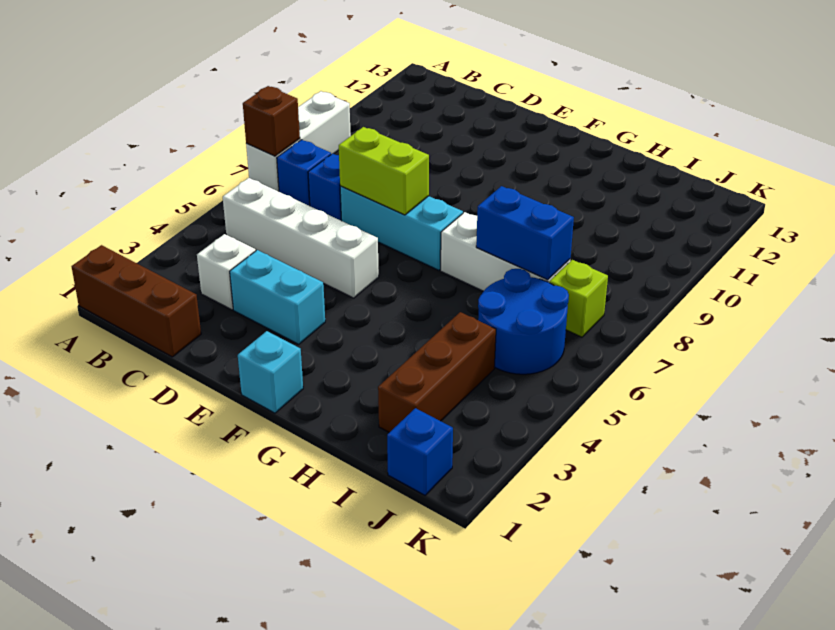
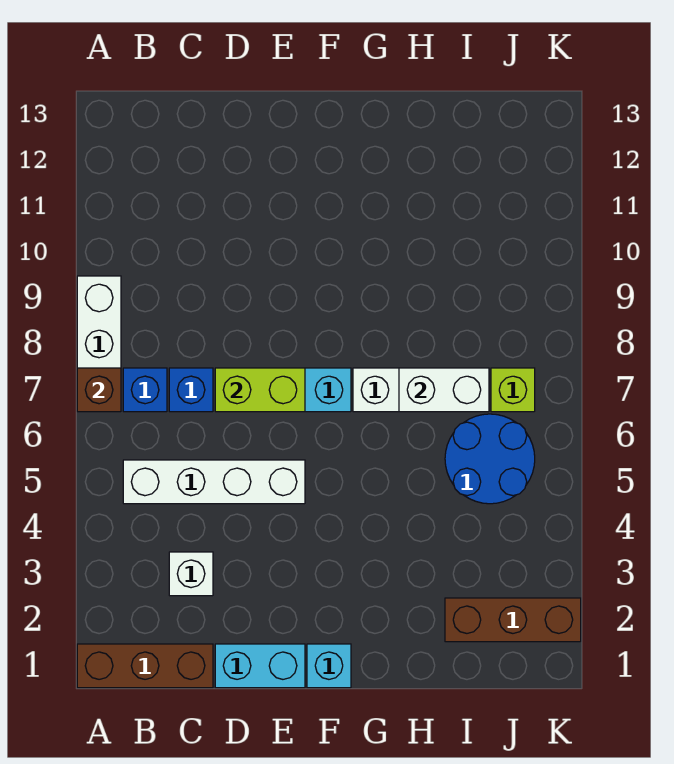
cyan 1x2 brick [230,250,325,344] -> cyan 1x2 brick moved to [215,644,305,688]
blue 1x2 brick [476,186,574,280] -> white 1x2 brick [399,368,489,412]
brown 1x3 brick [378,312,496,432] -> brown 1x3 brick turned to [445,598,581,642]
blue 1x1 brick [387,408,453,495] -> none

